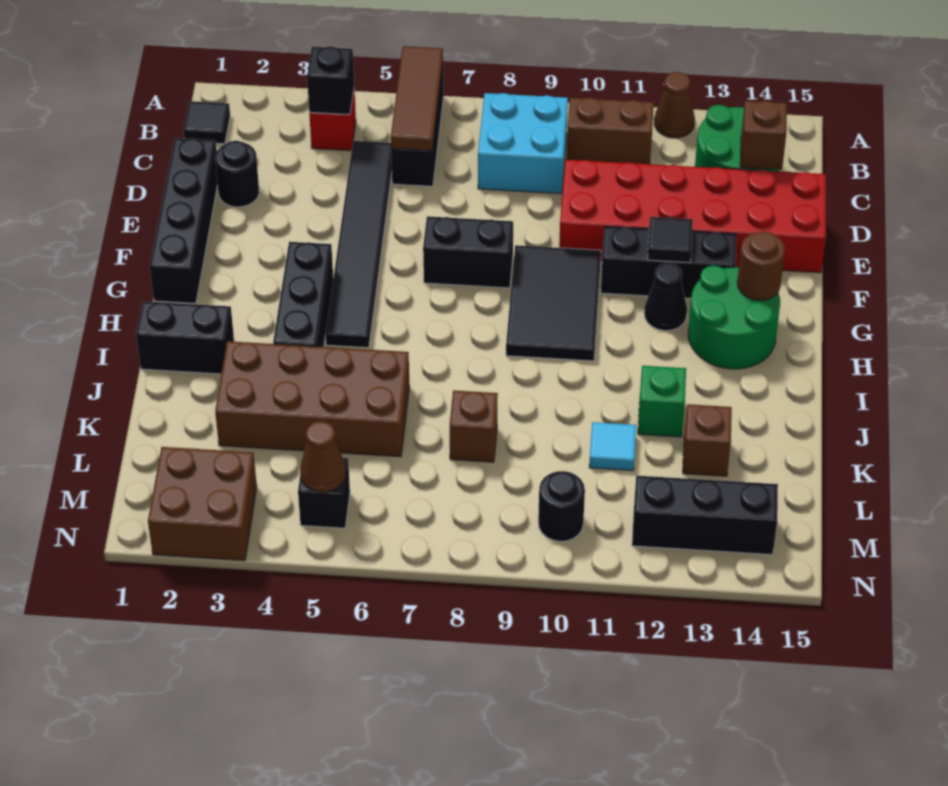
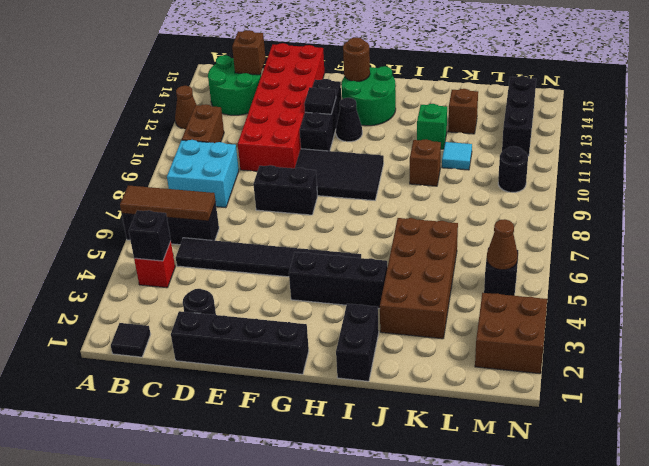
black 1x2 brick [423,216,513,288] -> black 1x2 brick turned to [253,165,318,215]
brown 1x1 brick [450,390,498,462] -> brown 1x1 brick moved to [410,139,441,186]

